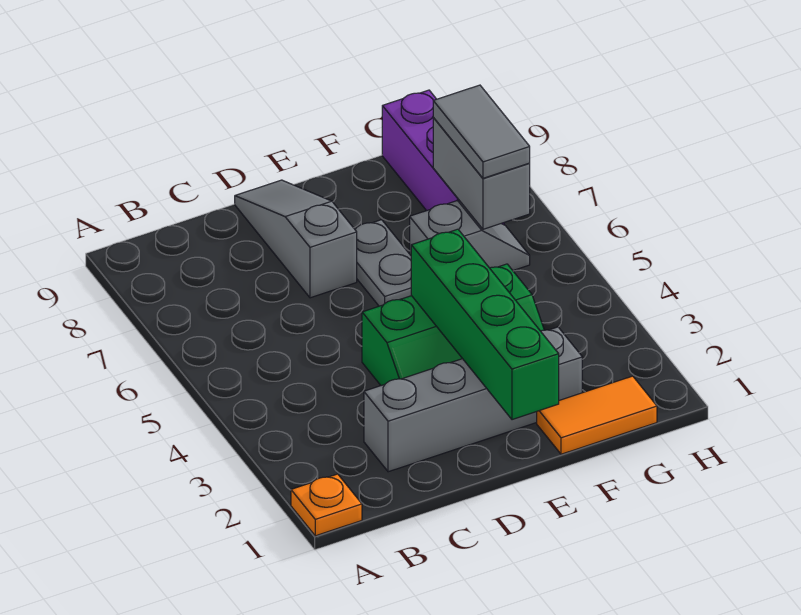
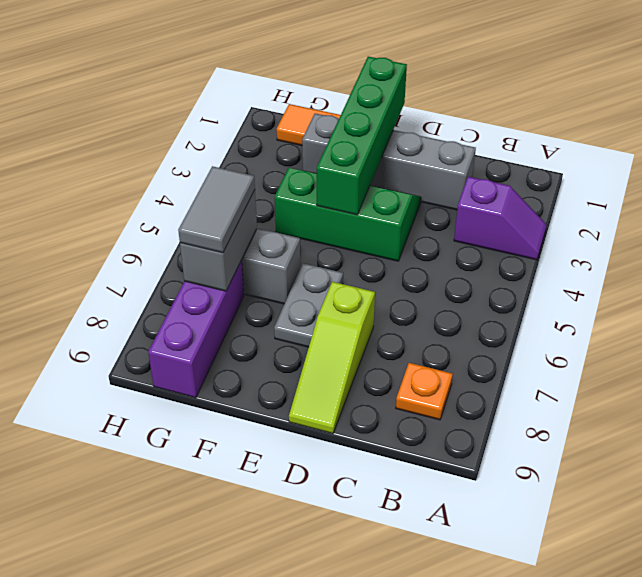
orange 1x1 plate [291,474,362,536] -> orange 1x1 plate moved to [396,363,453,420]
none -> purple 1x2 slope [454,177,547,260]
grey 1x3 slope [235,180,357,298] -> lime 1x3 slope [289,282,375,434]

